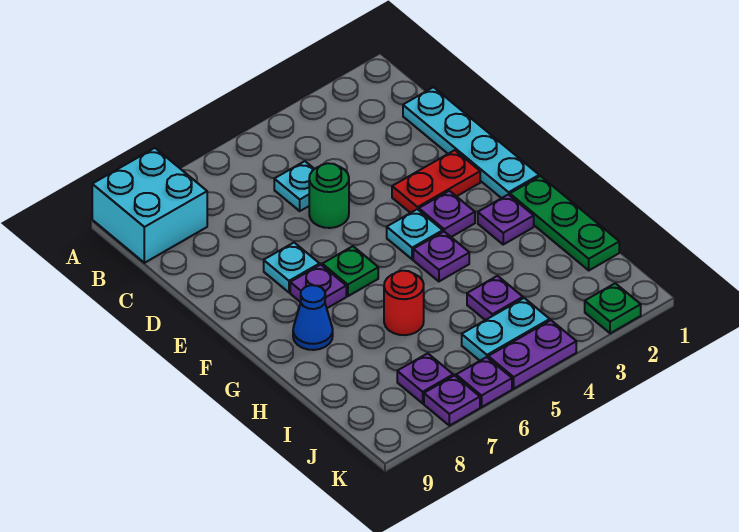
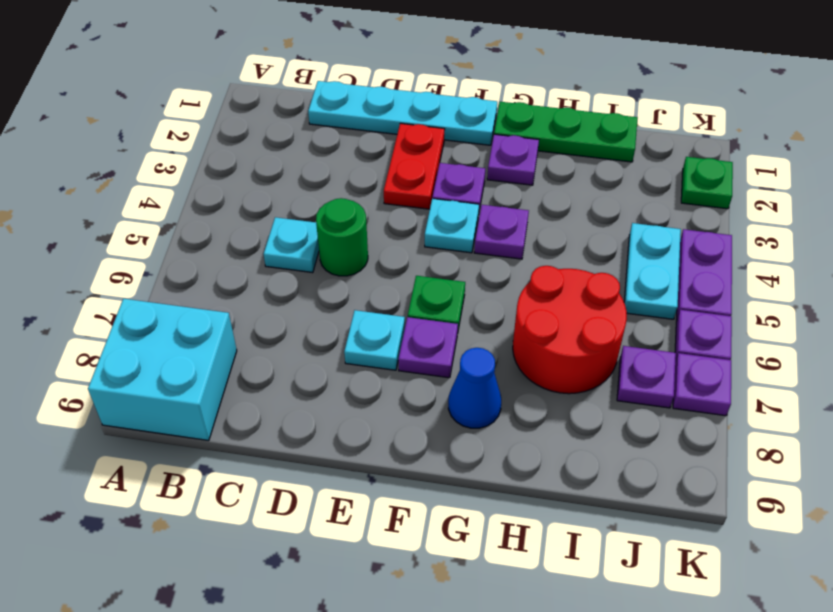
red 1x1 round brick [384,271,424,335] -> red 2x2 round brick [513,266,627,394]
purple 1x1 plate [467,276,523,320] -> none

